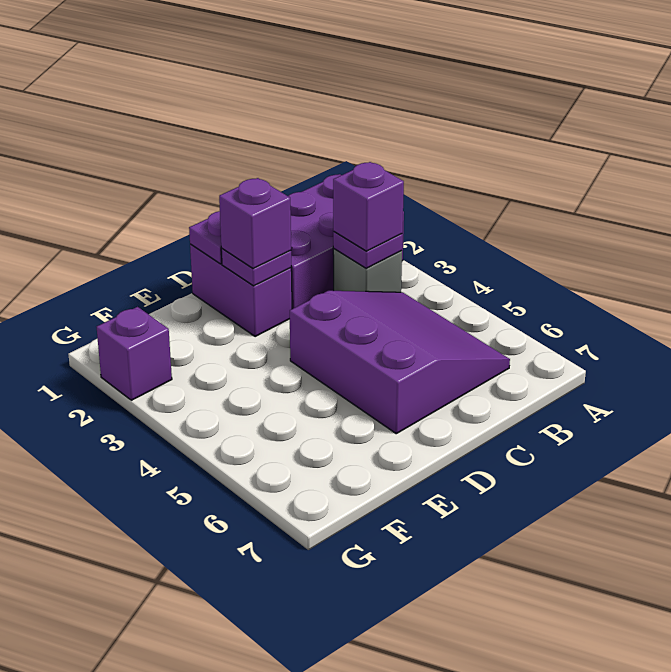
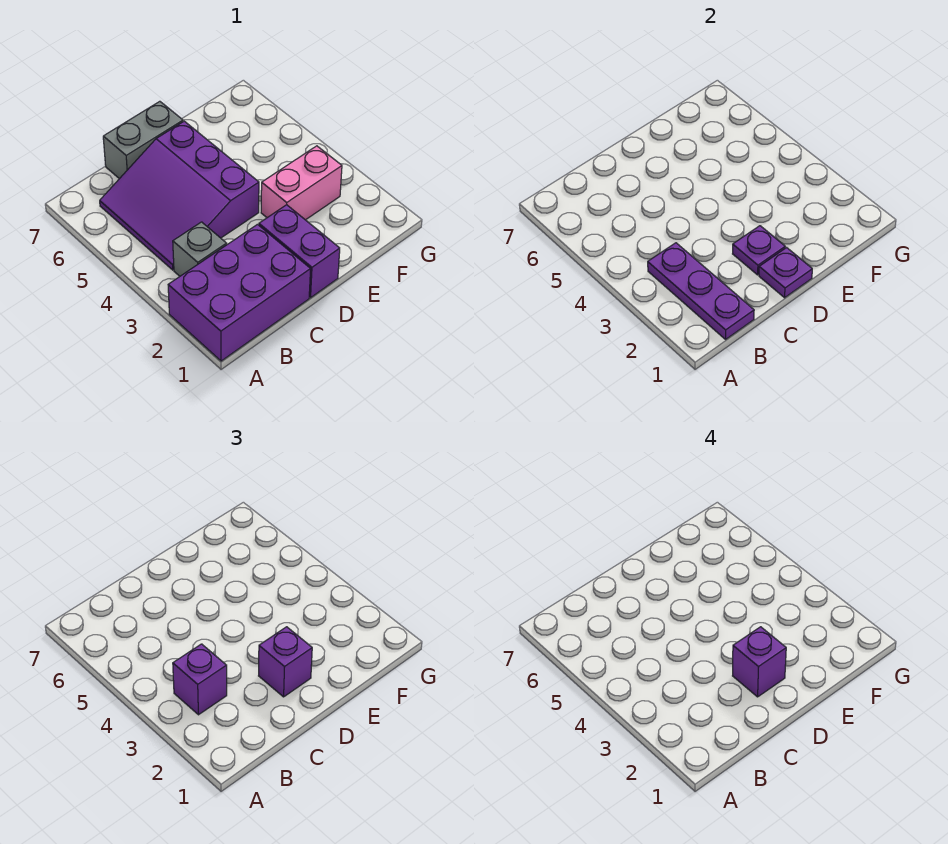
purple 1x1 plate [333,232,403,268] -> purple 1x3 plate [648,243,754,339]
none -> grey 1x2 brick [103,101,183,179]
none -> pink 1x2 brick [261,146,342,220]
purple 1x1 brick [97,307,172,400] -> purple 1x1 brick moved to [733,627,786,697]

